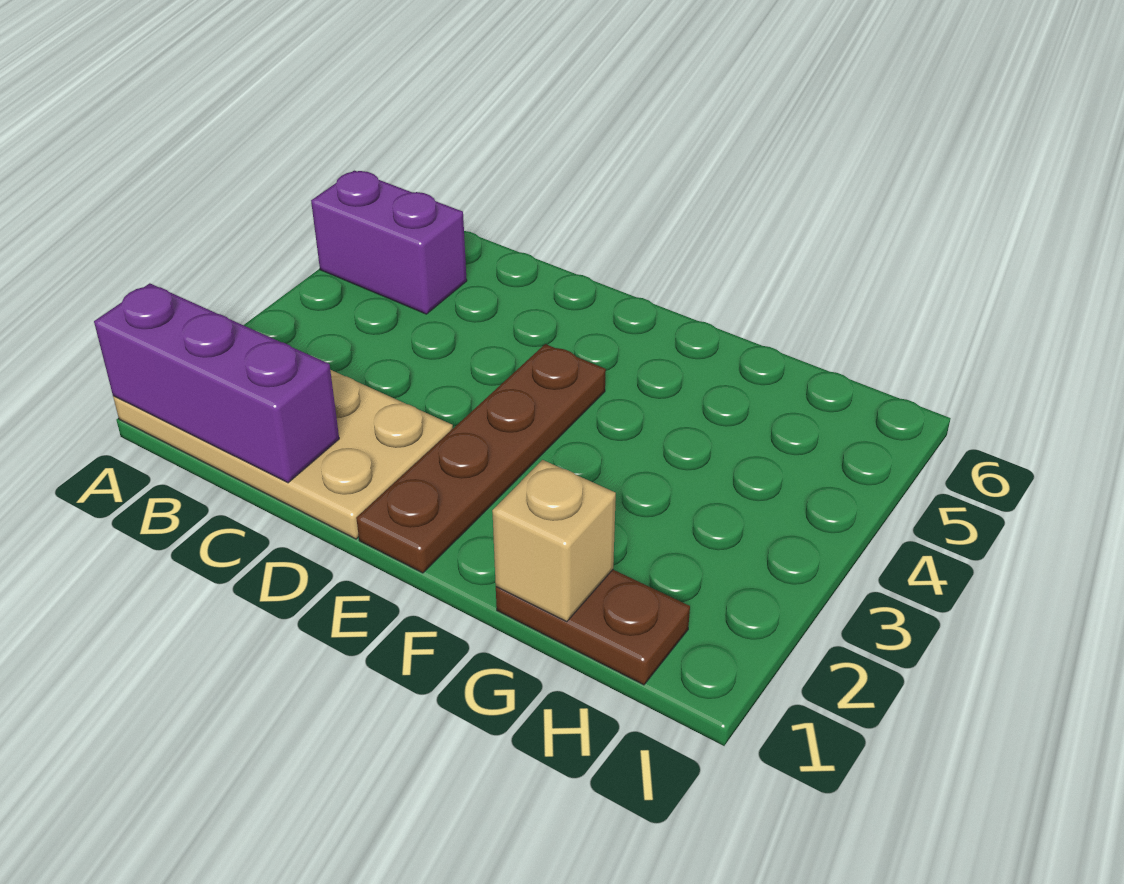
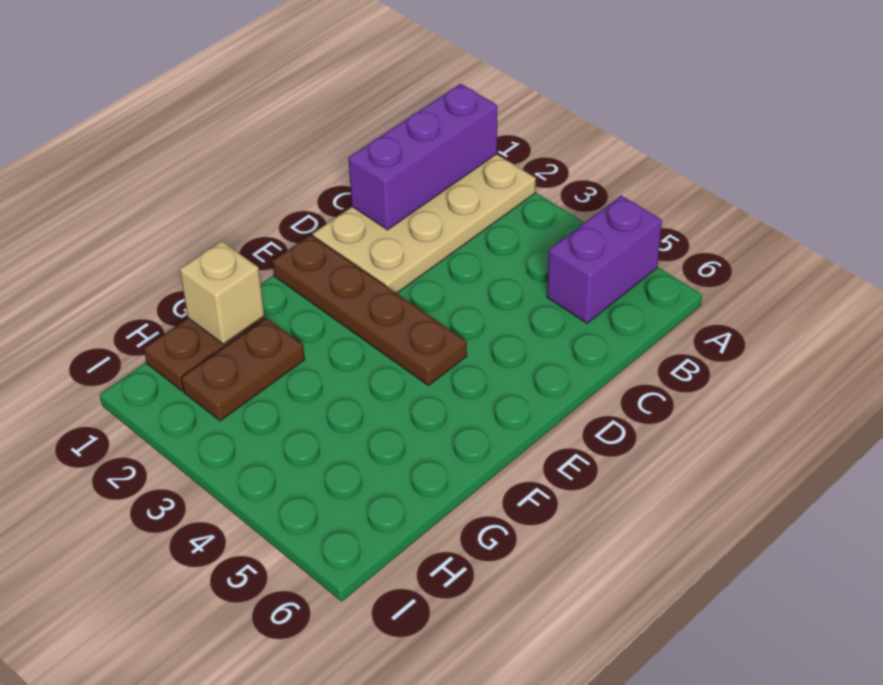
none -> brown 1x2 plate [181,318,305,421]

